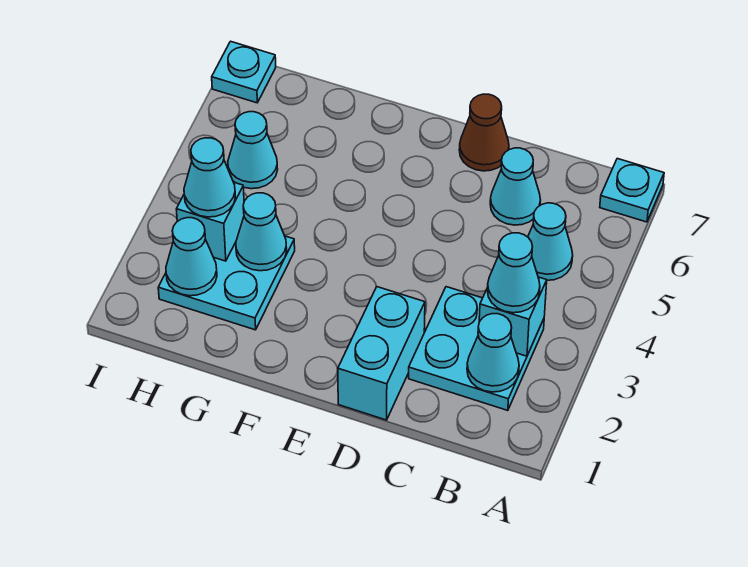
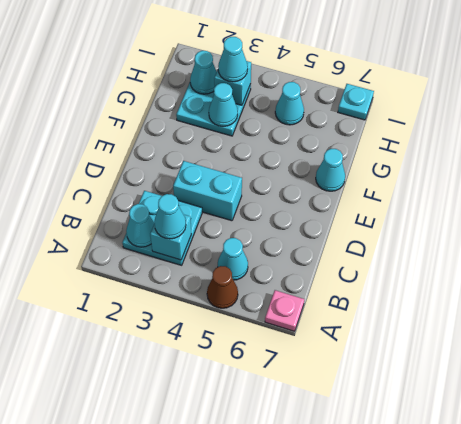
cyan 1x1 plate [600,159,664,222] -> pink 1x1 plate [265,290,304,331]
cyan 1x1 cone [490,148,541,225] -> cyan 1x1 cone moved to [316,149,345,191]
cyan 1x2 brick [338,287,425,420] -> cyan 1x2 brick moved to [173,161,242,221]
brown 1x1 cone [459,94,509,171] -> brown 1x1 cone moved to [207,266,238,308]

